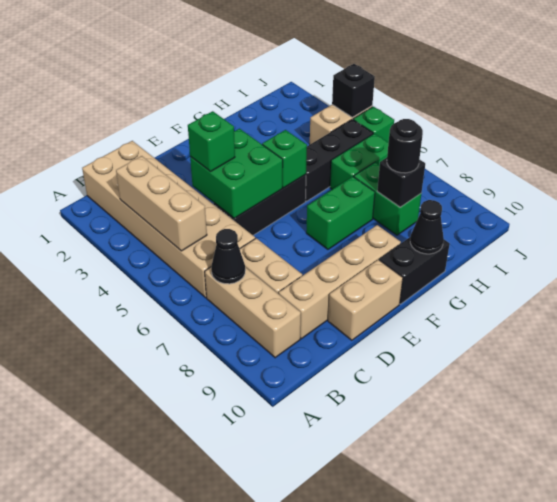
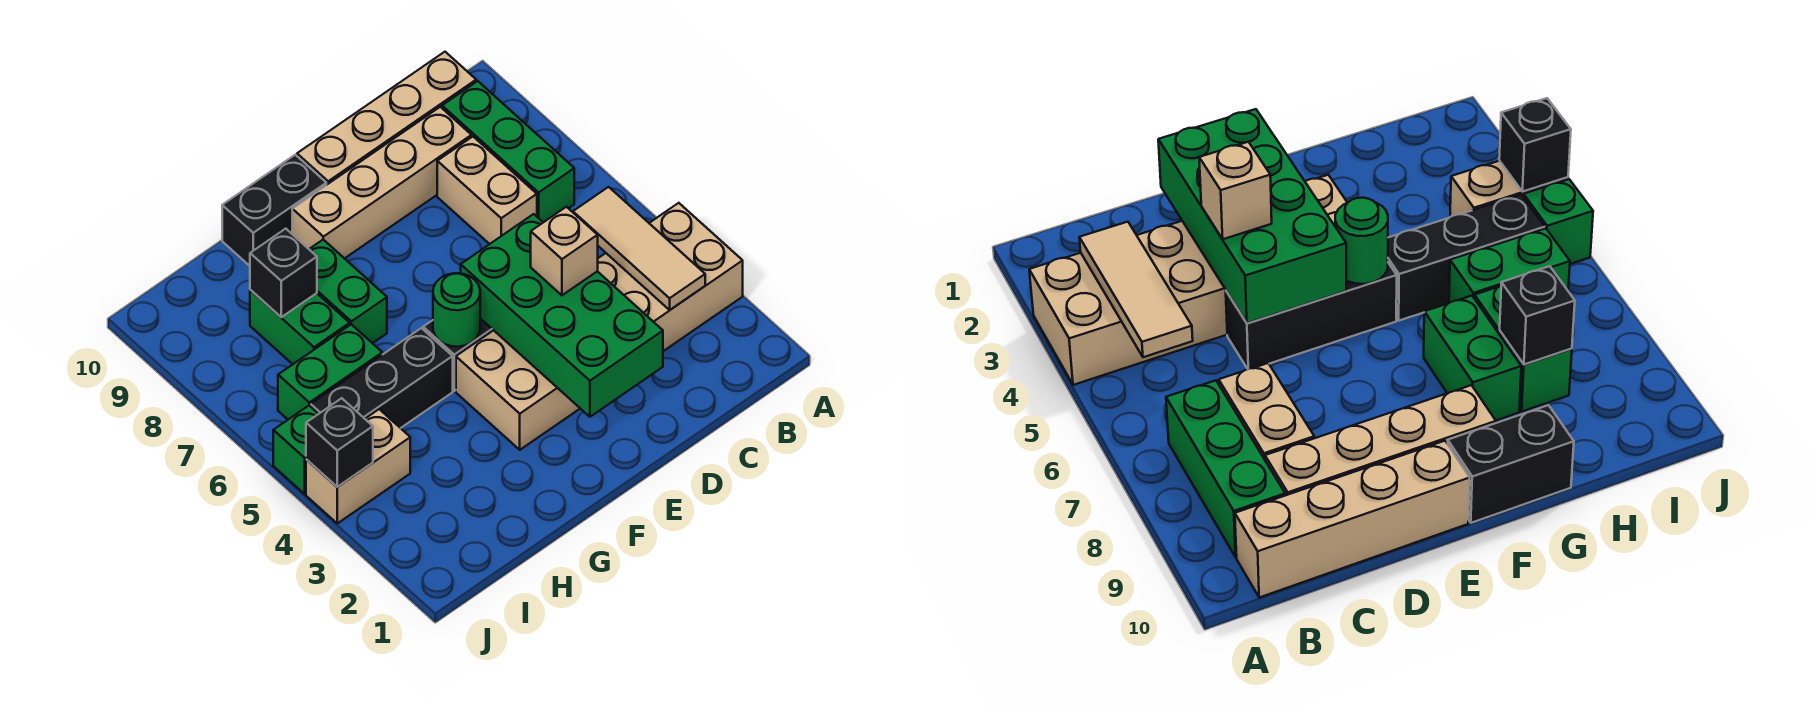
tan 2x6 brick [82,141,255,298] -> tan 2x6 brick turned to [456,203,743,450]
tan 1x3 brick [116,156,207,251] -> tan 1x3 tile [573,187,705,310]
tan 1x3 brick [205,267,301,358] -> green 1x3 brick [442,81,574,222]
black 1x1 cone [211,229,245,284] -> none
green 2x2 brick [190,129,283,218] -> green 2x4 brick [461,214,663,417]
green 1x1 brick [188,111,235,172] -> tan 1x1 brick [531,207,598,295]
tan 1x2 brick [328,260,403,340] -> tan 1x4 brick [297,52,476,185]
green 1x1 brick [262,130,307,188] -> green 1x1 round brick [433,273,480,347]
green 1x2 brick [306,177,375,249] -> green 1x2 brick turned to [309,240,387,343]
black 1x1 cone [410,200,444,254] -> none
black 1x1 round brick [387,119,423,173] -> none

